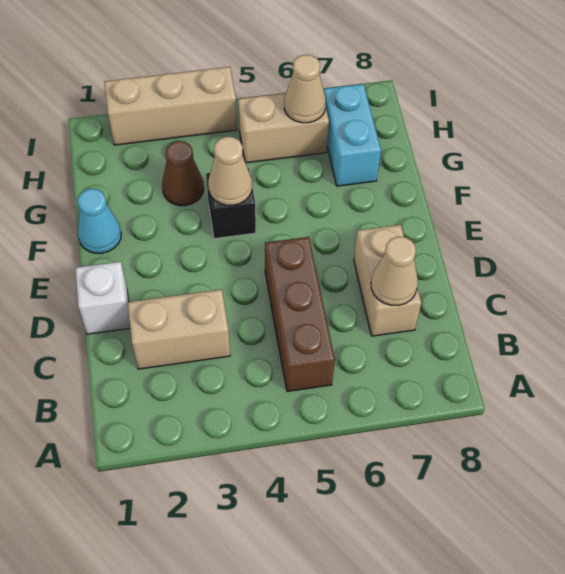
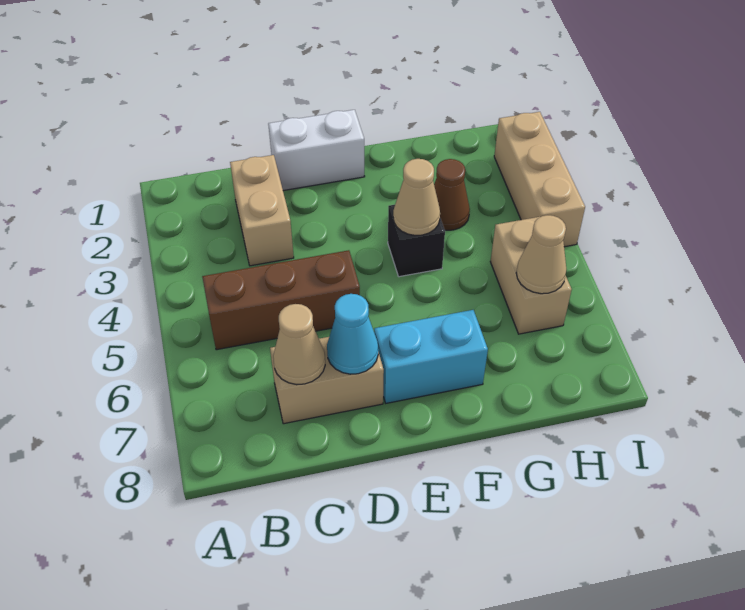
white 1x1 brick [75,262,130,334] -> white 1x2 brick [268,110,365,191]
cyan 1x1 cone [77,189,121,253] -> cyan 1x1 cone moved to [327,294,378,374]
cyan 1x2 brick [323,84,381,186] -> cyan 1x2 brick moved to [374,310,488,403]

